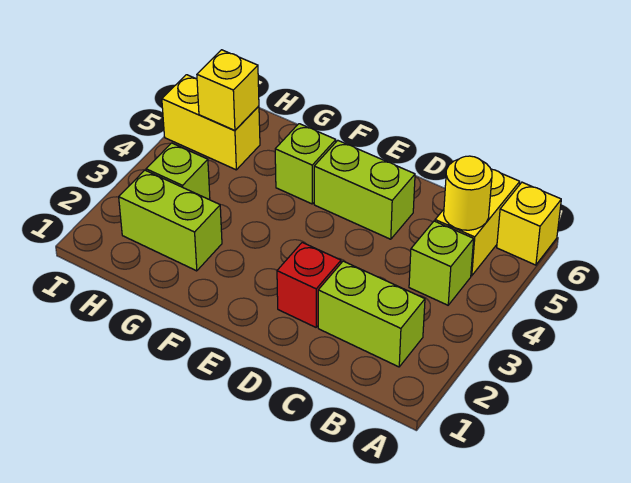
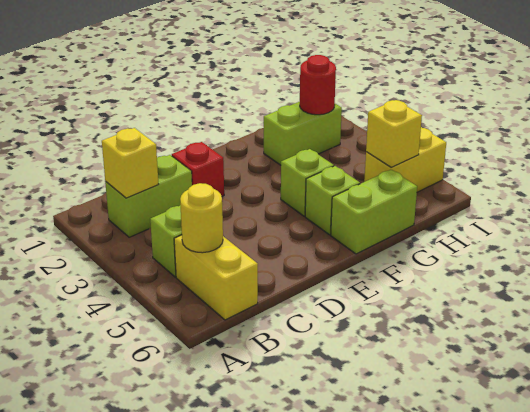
yellow 1x1 brick [497,182,561,265] -> yellow 1x1 brick moved to [102,128,158,198]
lime 1x2 brick [314,140,415,239] -> lime 1x2 brick moved to [331,170,417,254]
none -> red 1x1 round brick [300,55,336,115]
lime 1x1 brick [146,143,210,199] -> lime 1x1 brick moved to [281,149,334,216]

